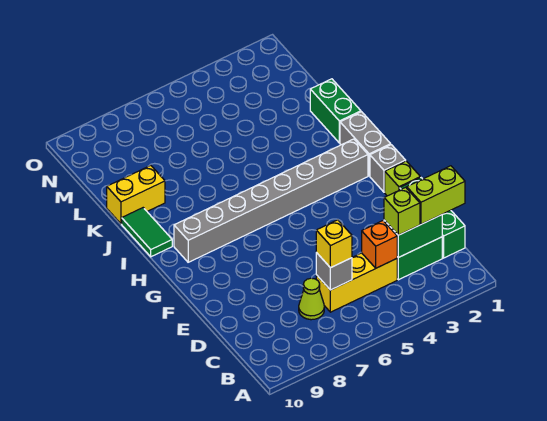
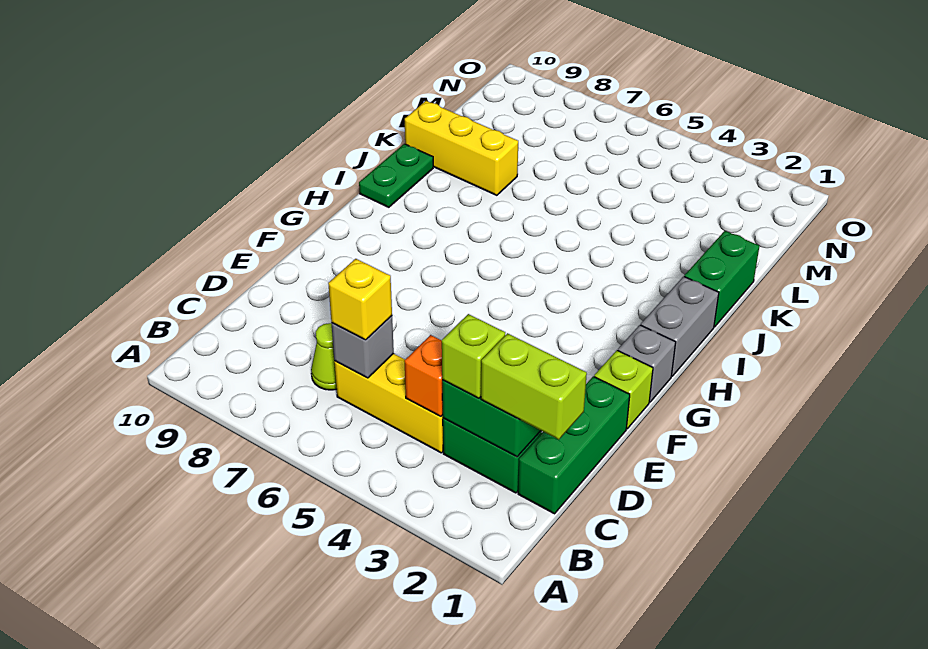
grey 1x8 brick [174,139,368,262] -> none
green 1x2 tile [122,208,172,257] -> green 1x2 plate [359,144,433,207]
yellow 1x2 brick [107,165,165,224] -> yellow 1x3 brick [405,101,518,195]

